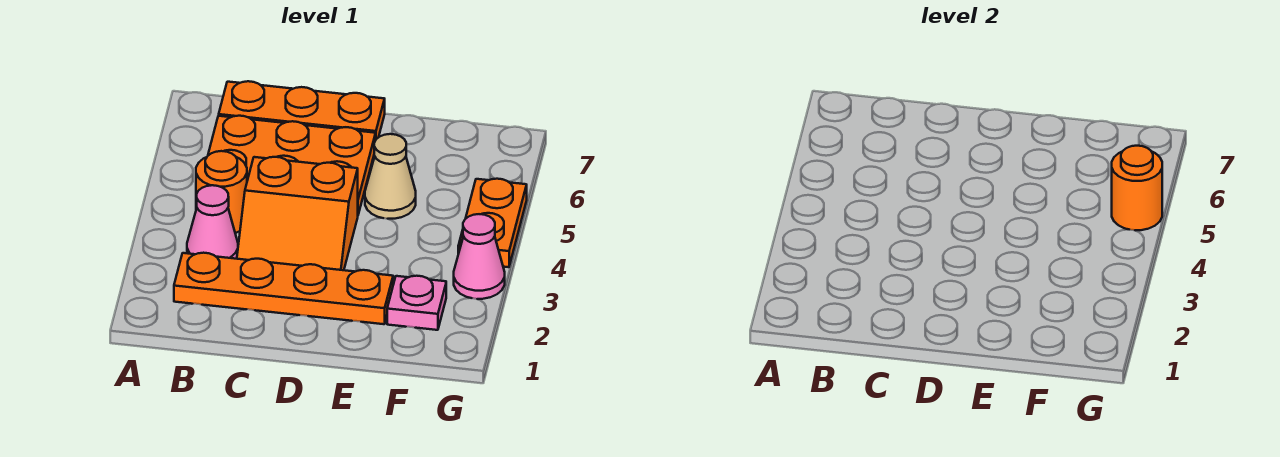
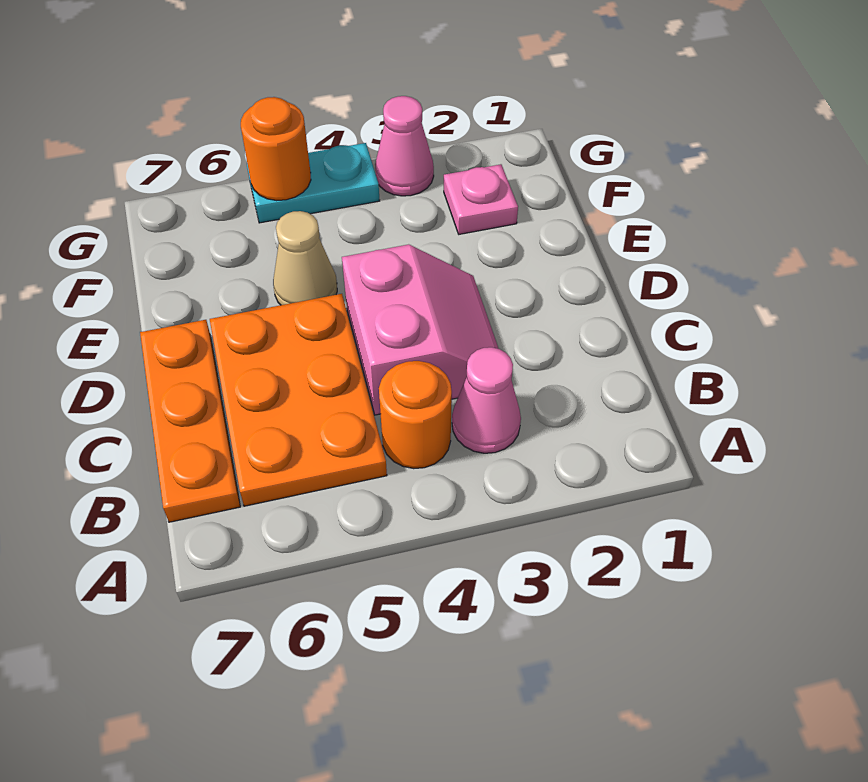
orange 1x4 plate [174,253,393,324] -> none
orange 2x2 slope [237,157,358,270] -> pink 2x2 slope [342,244,499,415]
orange 1x2 plate [458,179,527,267] -> cyan 1x2 plate [247,143,380,223]

